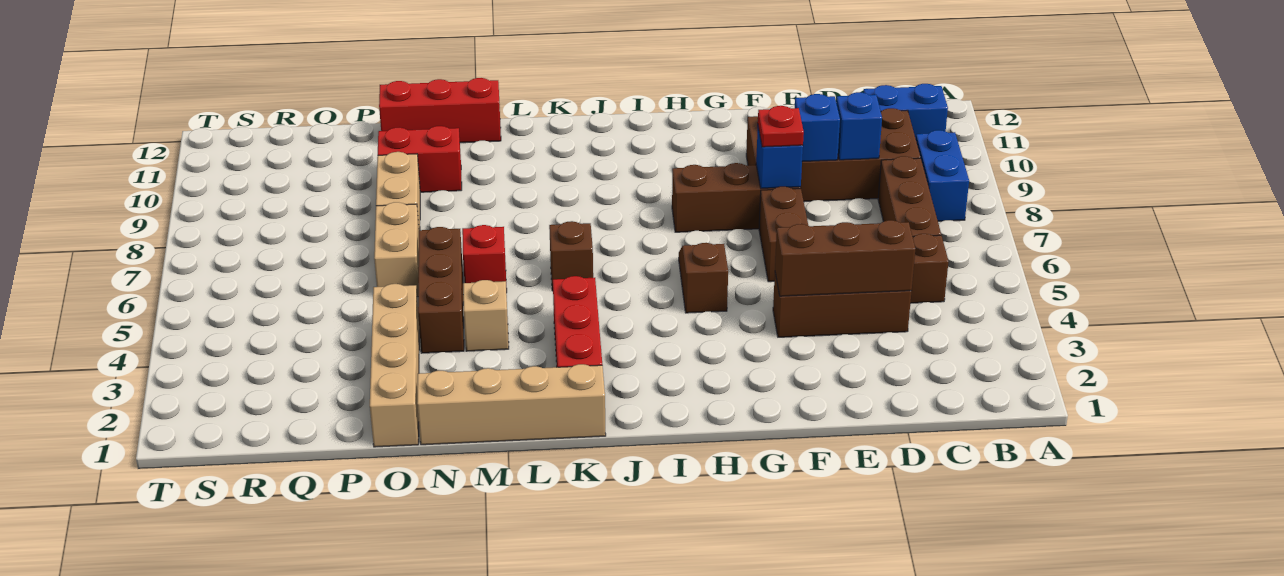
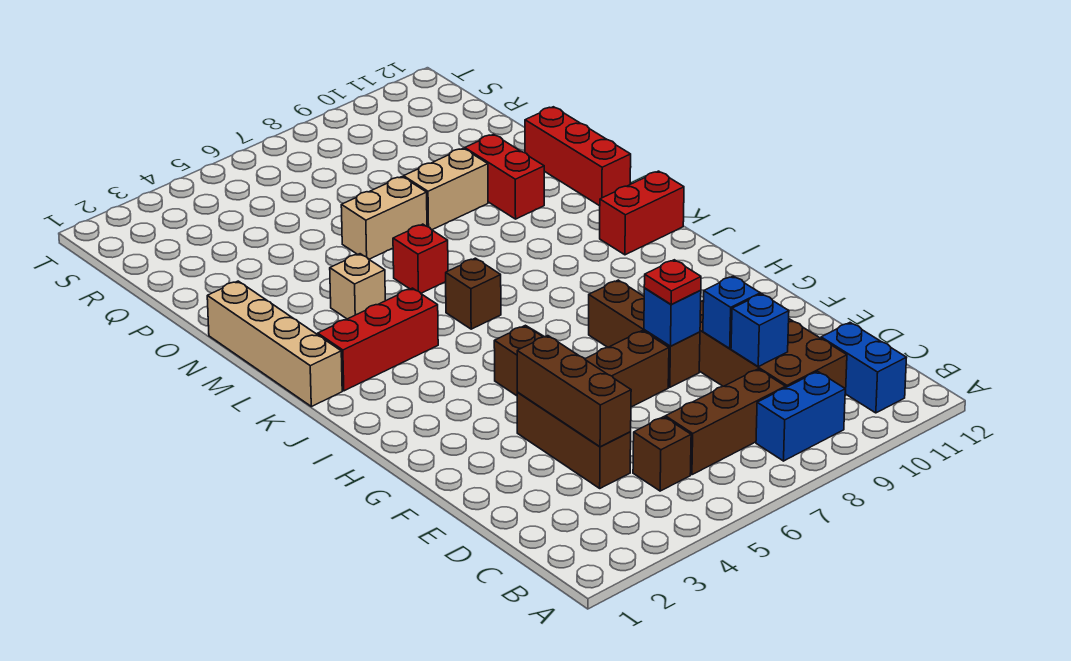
none -> red 1x2 brick [600,171,684,255]
brown 1x3 brick [418,227,464,353] -> none
tan 1x4 brick [370,284,419,447] -> none

